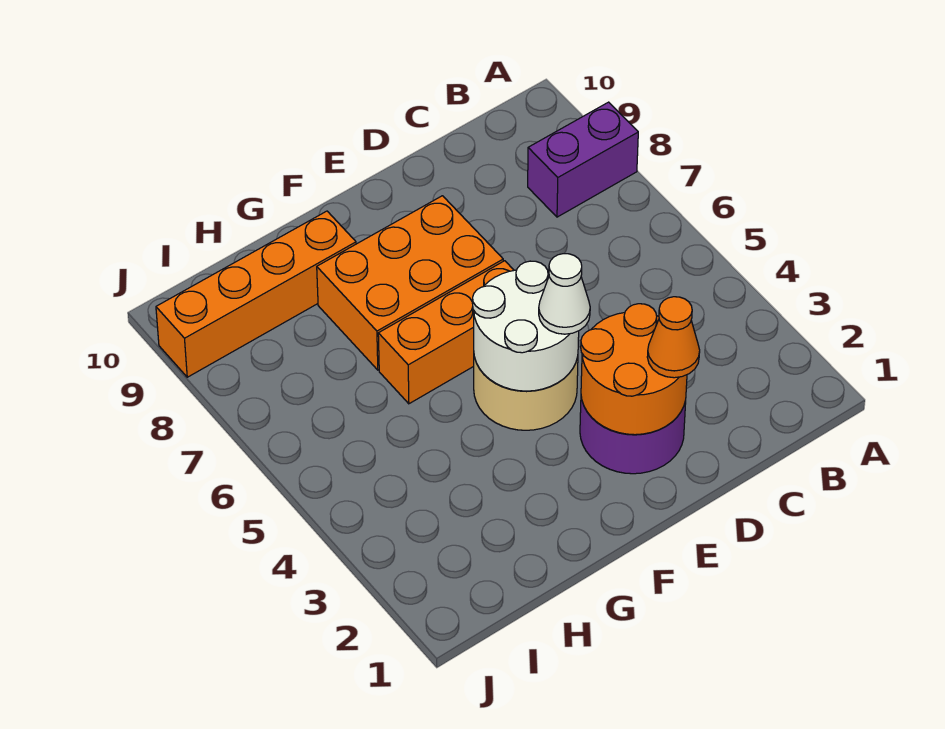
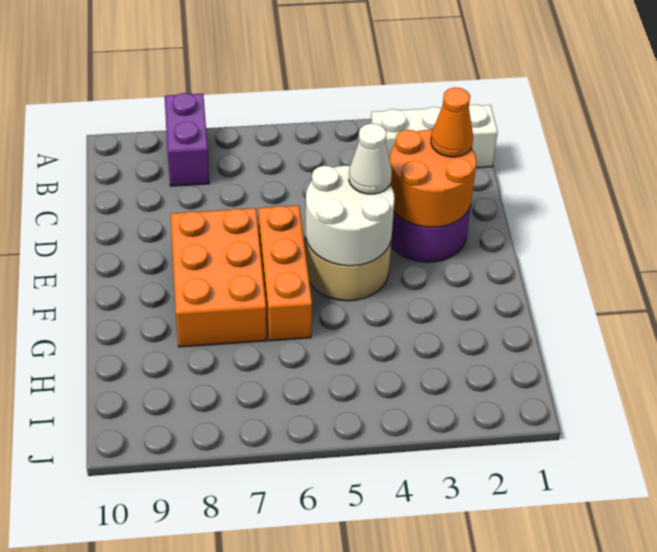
none -> white 1x3 brick [371,105,498,168]
orange 1x4 brick [156,211,356,377] -> none

